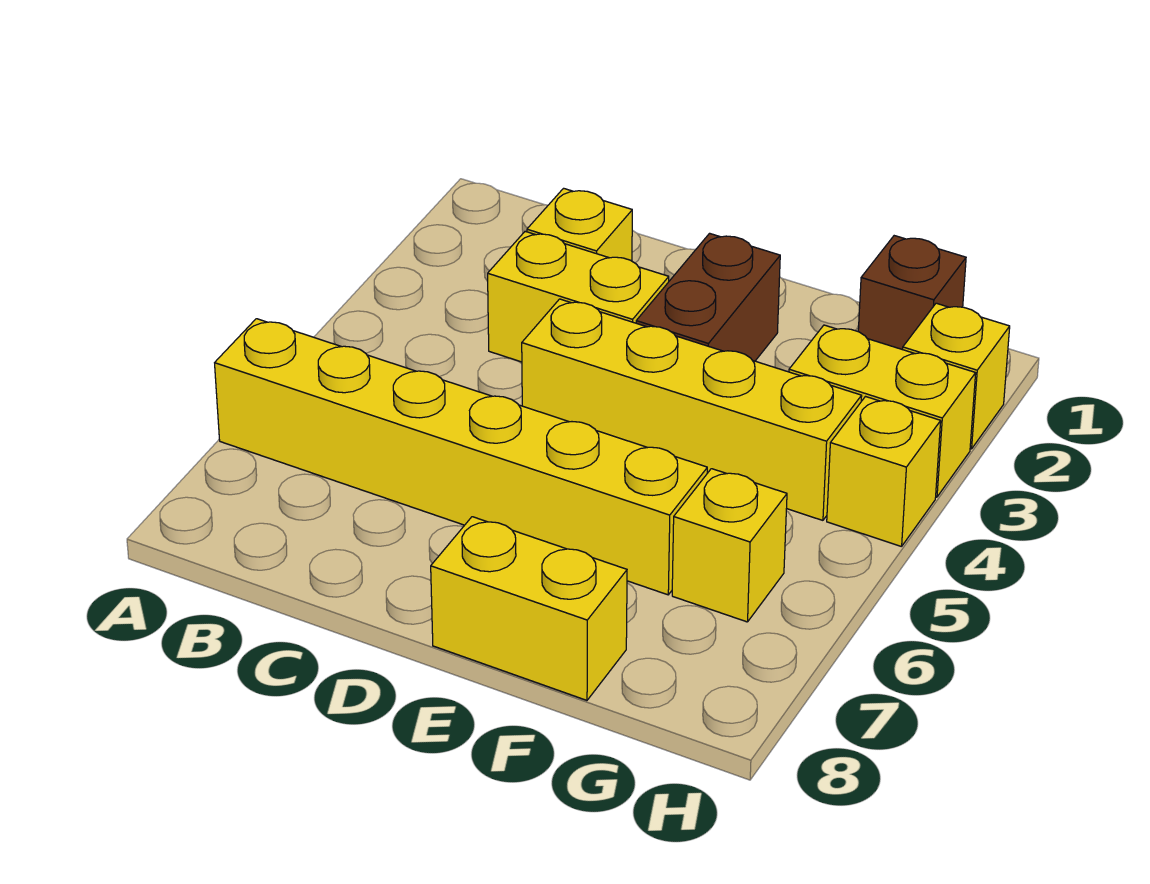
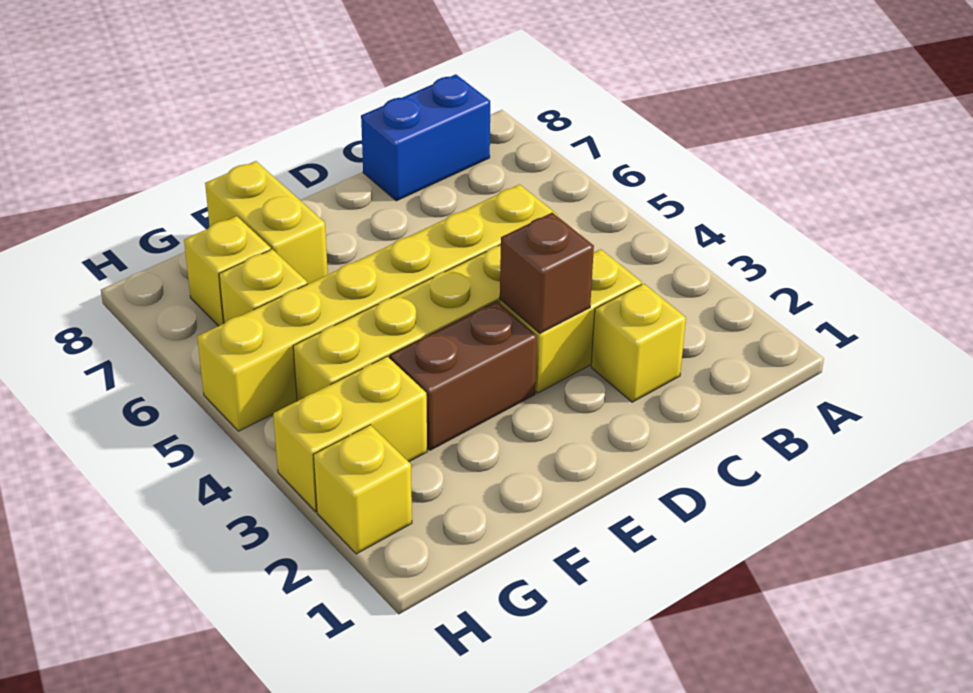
yellow 1x6 brick [215,319,707,595] -> yellow 1x6 brick moved to [197,184,557,431]
none -> blue 1x2 brick [361,74,490,201]
brown 1x2 brick [636,233,780,361] -> brown 1x2 brick turned to [390,301,537,450]
yellow 1x2 brick [431,517,627,700] -> yellow 1x2 brick turned to [205,161,328,284]
brown 1x1 brick [858,236,966,350] -> brown 1x1 brick moved to [500,213,594,333]
yellow 1x1 brick [827,397,941,547] -> yellow 1x1 brick moved to [184,216,271,326]

